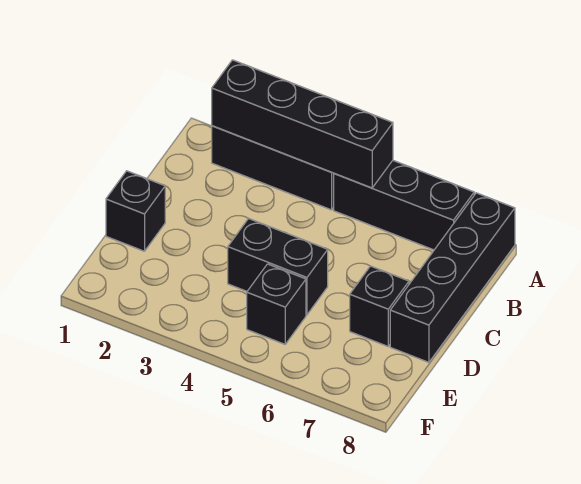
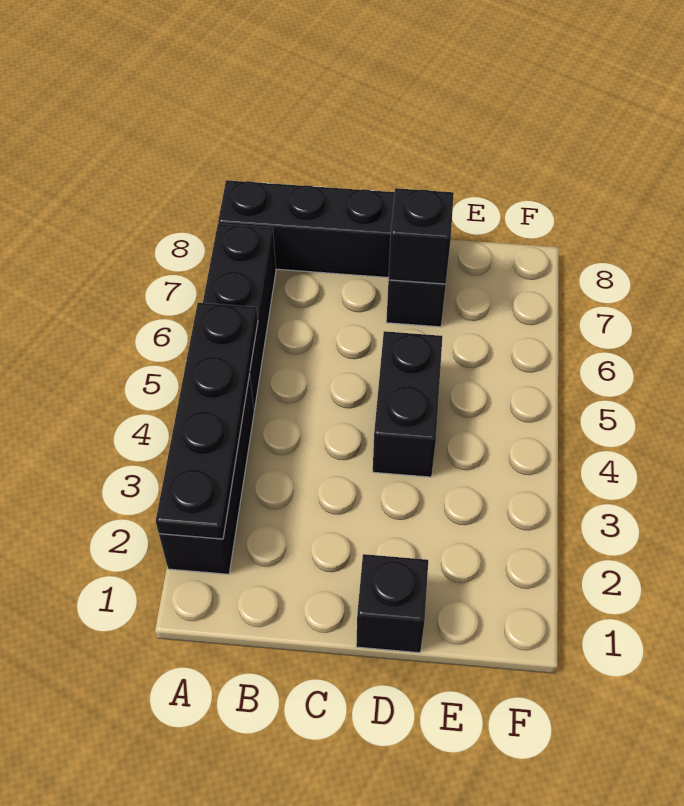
black 1x4 brick [212,60,393,188] -> black 1x4 plate [156,303,258,539]
black 1x1 brick [247,264,306,344] -> black 1x1 brick moved to [388,188,454,284]

